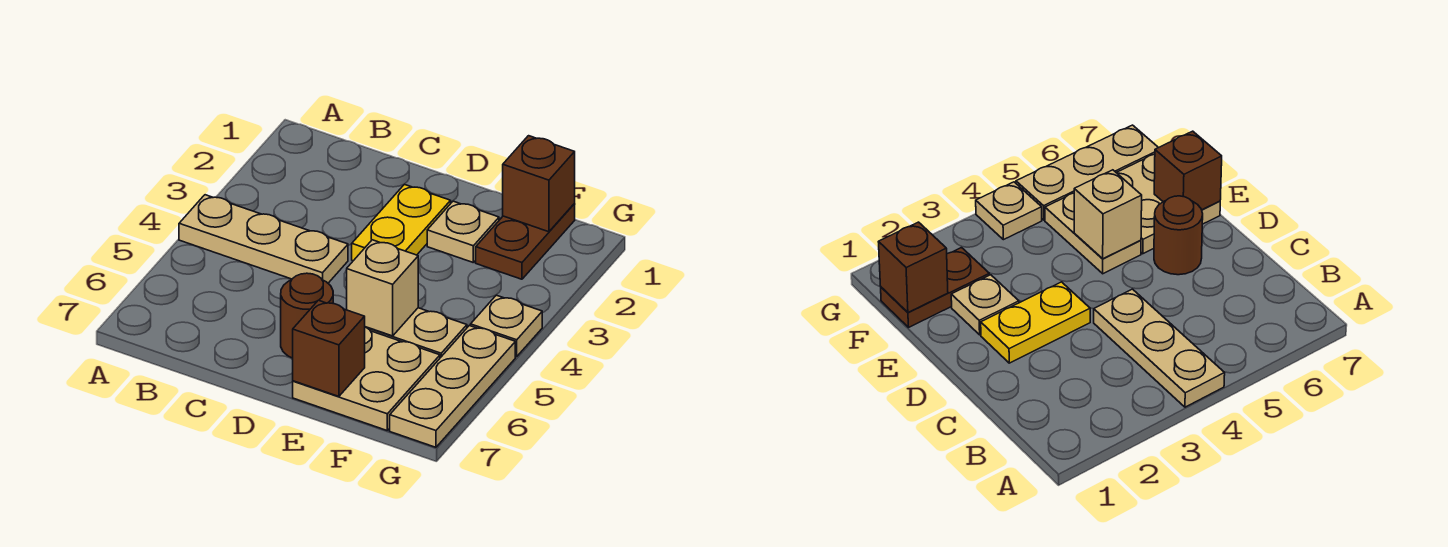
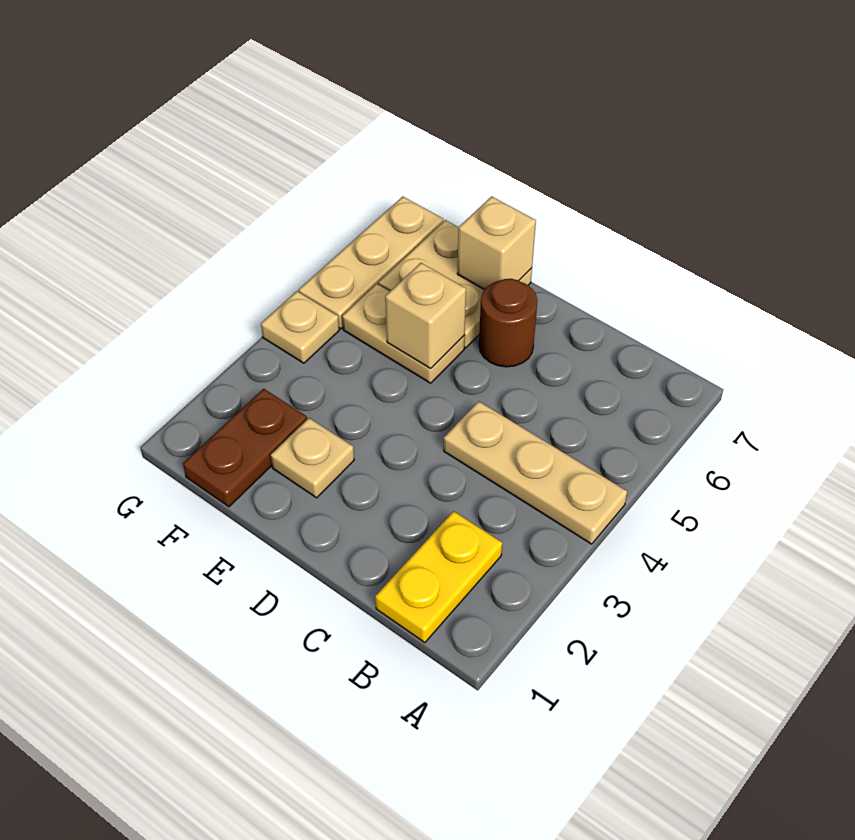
yellow 1x2 plate [352,184,451,261] -> yellow 1x2 plate moved to [375,511,502,643]
brown 1x1 brick [293,300,365,396] -> tan 1x1 brick [457,196,536,290]
brown 1x1 brick [503,136,575,232] -> none

